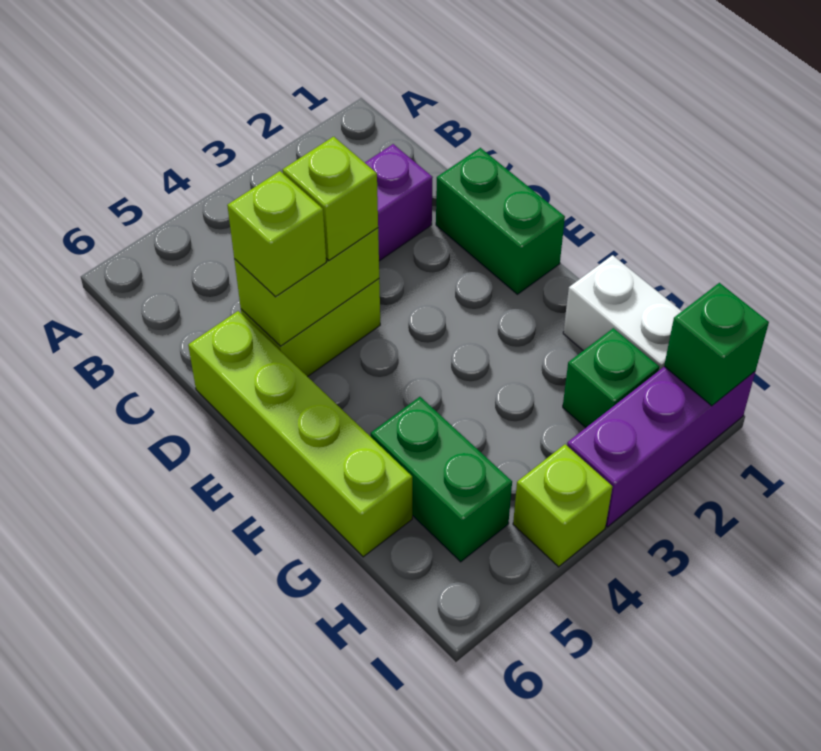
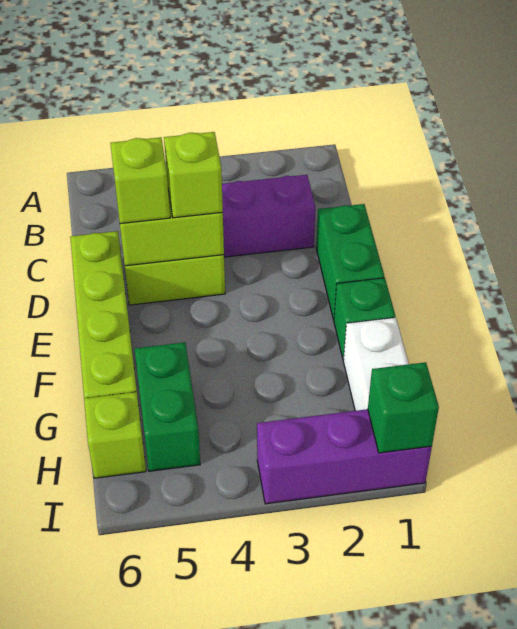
green 1x1 brick [563,328,659,428] -> green 1x1 brick moved to [334,278,395,360]
lime 1x1 brick [513,444,612,567] -> lime 1x1 brick moved to [84,392,146,478]

